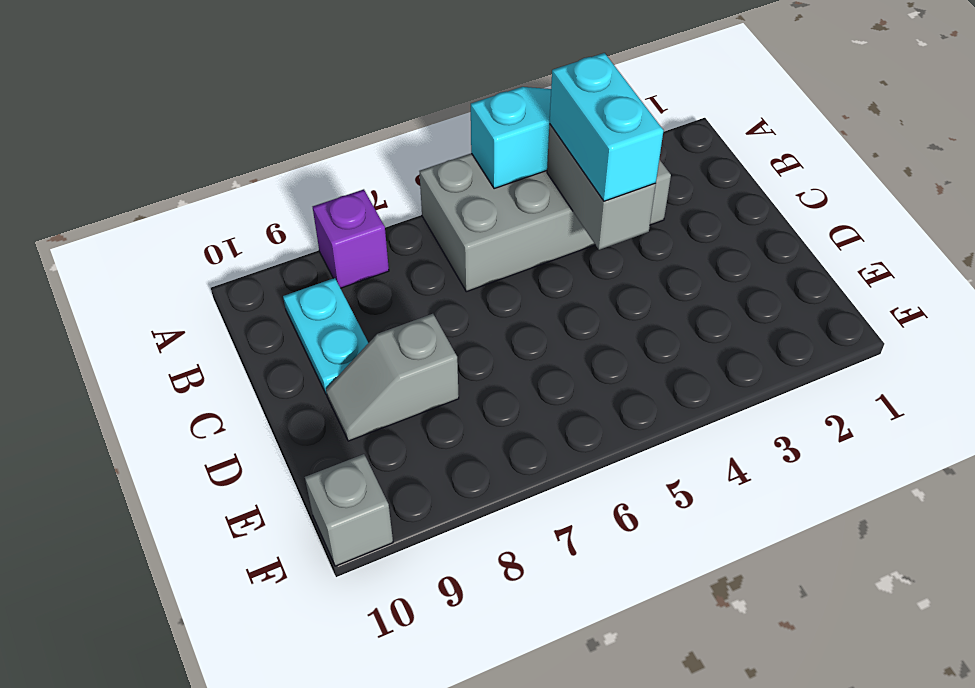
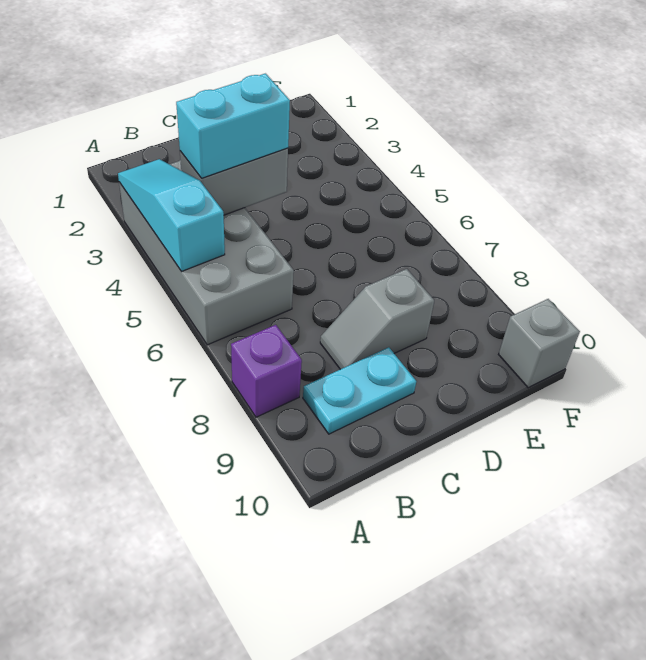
grey 1x2 slope [326,314,459,441] -> grey 1x2 slope turned to [320,269,434,369]

